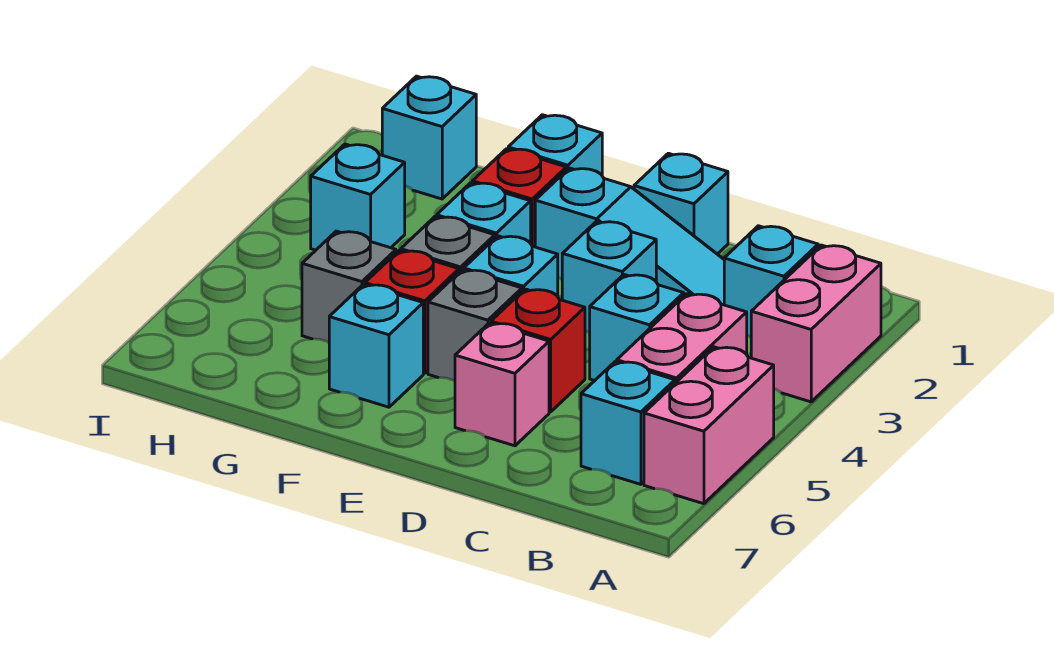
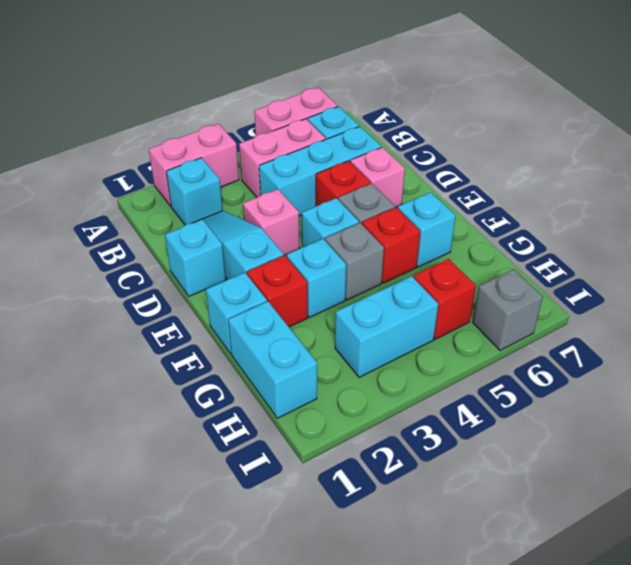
cyan 1x1 brick [590,274,684,381] -> cyan 1x3 brick [259,126,381,216]
cyan 1x1 brick [562,221,656,333] -> pink 1x1 brick [243,189,300,255]
grey 1x1 brick [302,231,396,342] -> grey 1x1 brick moved to [473,269,543,351]
cyan 1x1 brick [382,76,476,199] -> cyan 1x2 brick [228,301,317,418]
cyan 1x1 brick [311,144,405,250] -> cyan 1x2 brick [335,276,438,377]
none -> red 1x1 brick [413,259,476,339]

